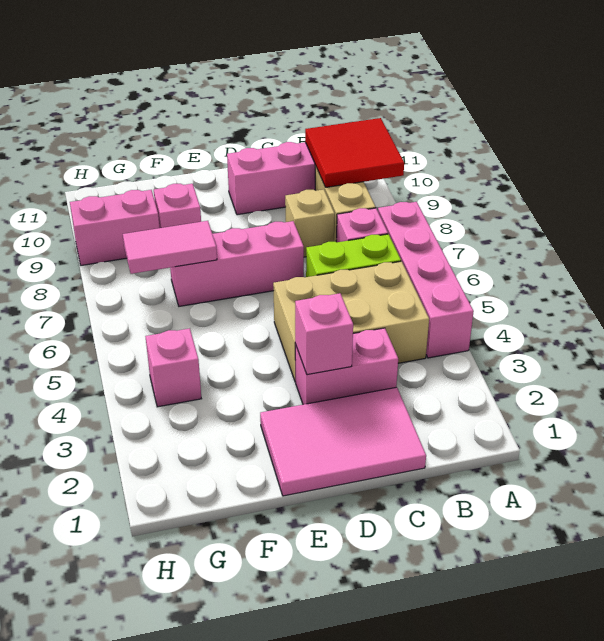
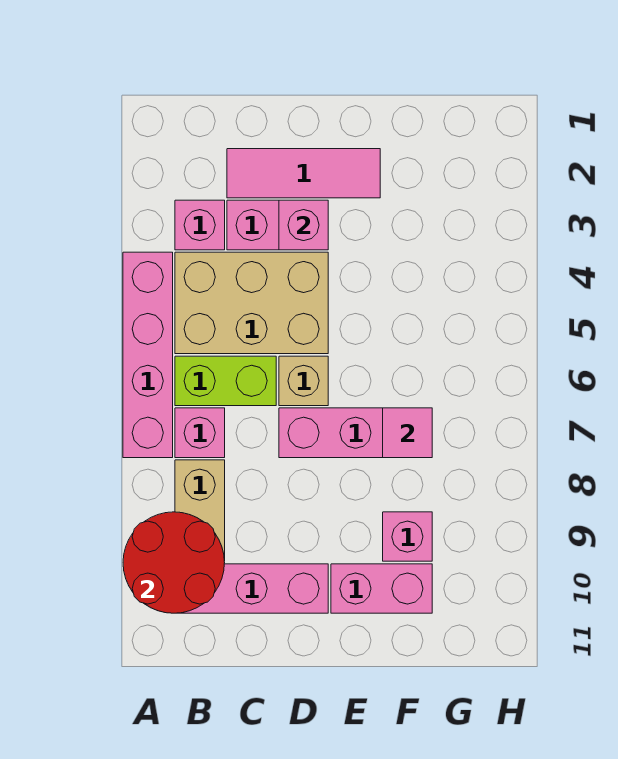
red 2x2 tile [305,118,404,187] -> red 2x2 round brick [123,512,225,613]
pink 2x3 tile [260,387,426,496] -> pink 1x3 tile [227,149,380,198]
tan 1x1 brick [285,189,335,257] -> tan 1x1 brick moved to [279,356,328,406]
pink 1x2 tile [123,221,217,274] -> pink 1x1 tile [383,408,432,458]
pink 1x1 brick [145,328,201,407] -> pink 1x1 brick moved to [175,200,225,250]
pink 1x2 brick [70,190,159,265] -> pink 1x2 brick moved to [331,564,432,613]

